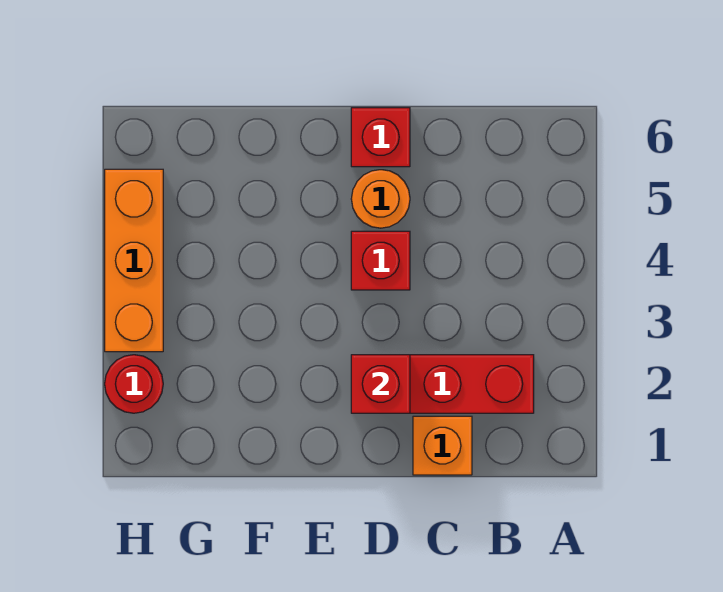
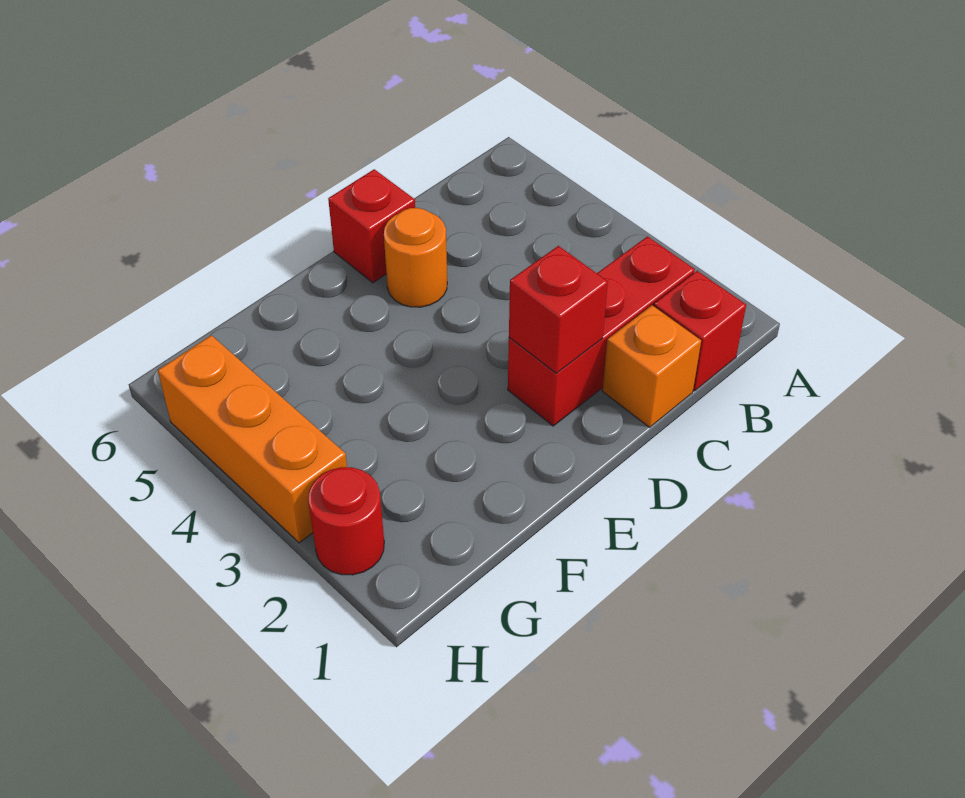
red 1x1 brick [351,231,410,290] -> red 1x1 brick moved to [654,271,746,391]

